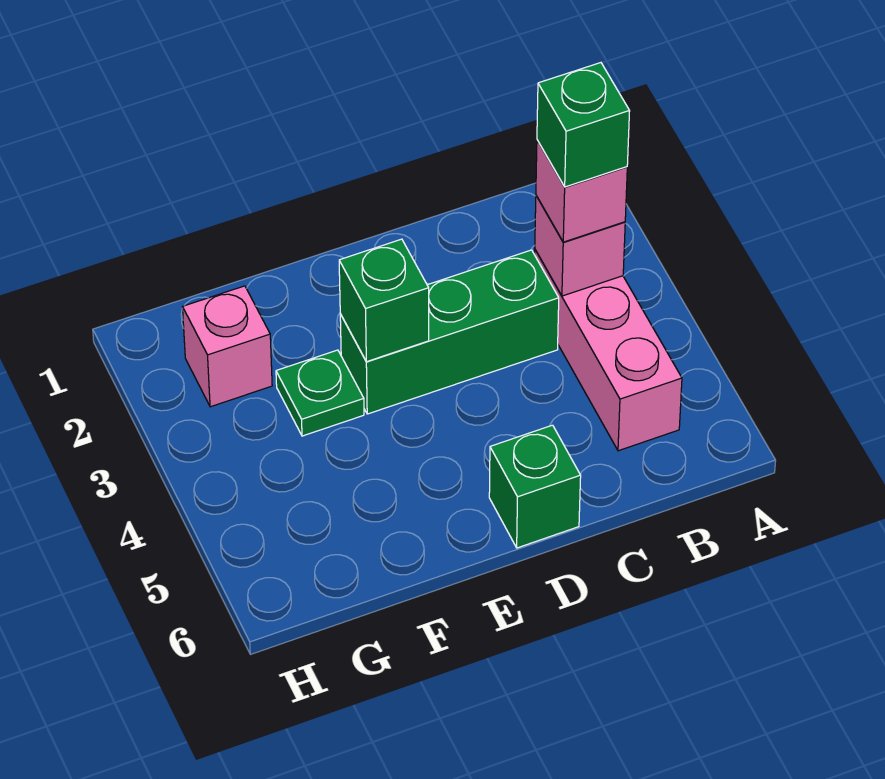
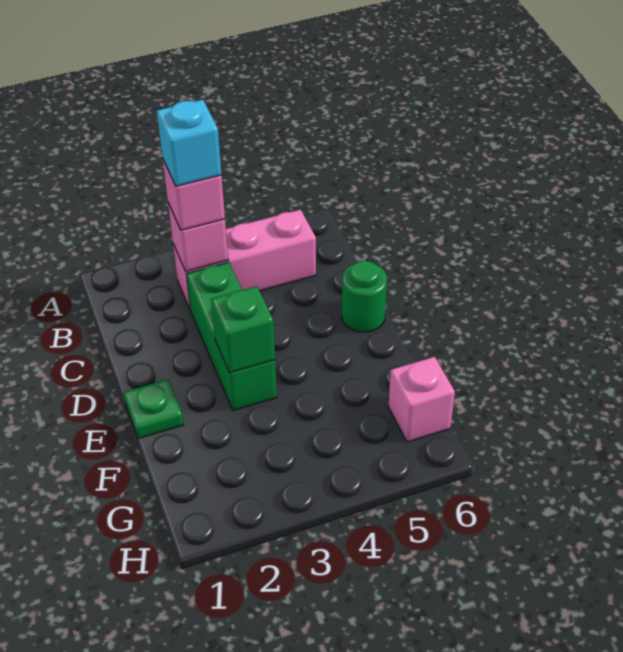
green 1x1 brick [537,63,630,187] -> cyan 1x1 brick [157,100,221,186]
green 1x1 brick [489,425,581,548] -> green 1x1 round brick [342,261,387,332]
green 1x1 plate [276,350,364,436] -> green 1x1 plate moved to [124,379,183,439]
pink 1x1 brick [183,286,272,407] -> pink 1x1 brick moved to [388,357,455,442]

